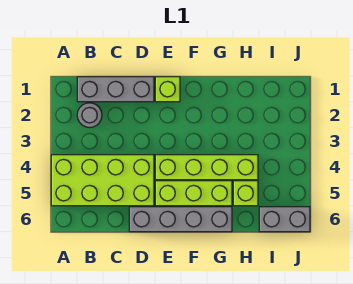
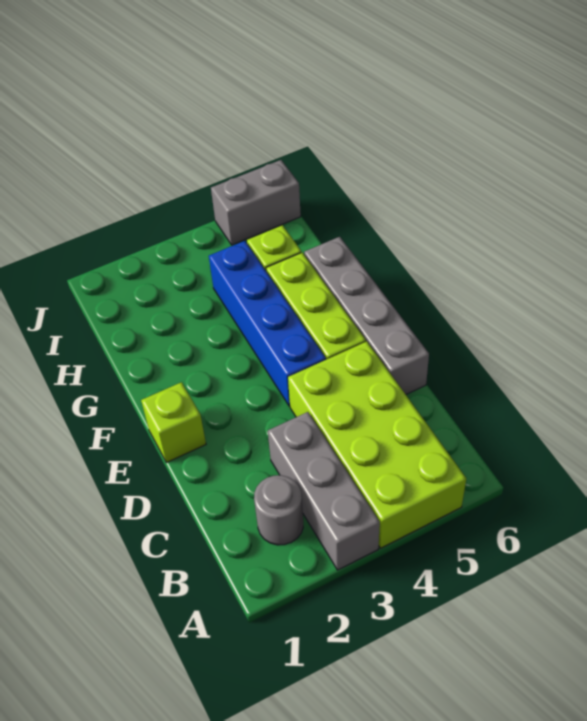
grey 1x3 brick [77,77,154,102] -> grey 1x3 brick moved to [268,412,380,570]
lime 1x4 brick [155,155,258,180] -> blue 1x4 brick [209,241,326,406]
grey 1x2 brick [259,207,310,232] -> grey 1x2 brick turned to [211,160,301,245]

